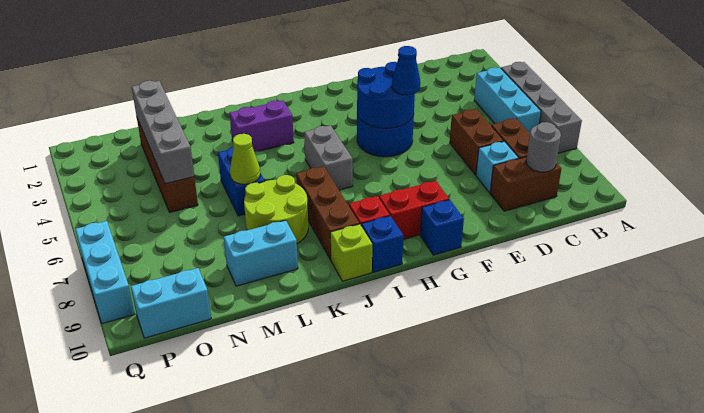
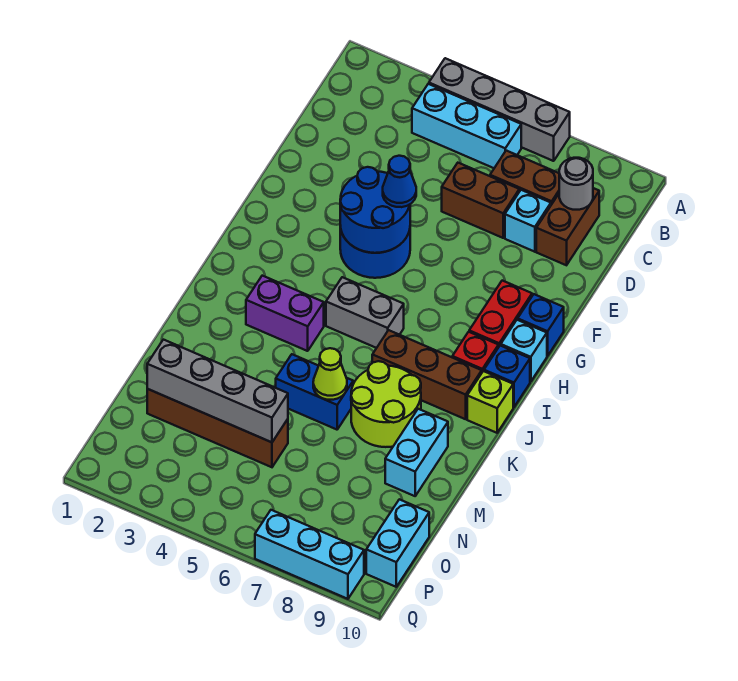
none -> cyan 1x1 brick [501,320,547,382]
purple 1x2 brick [229,100,294,152] -> purple 1x2 brick turned to [246,276,324,351]

